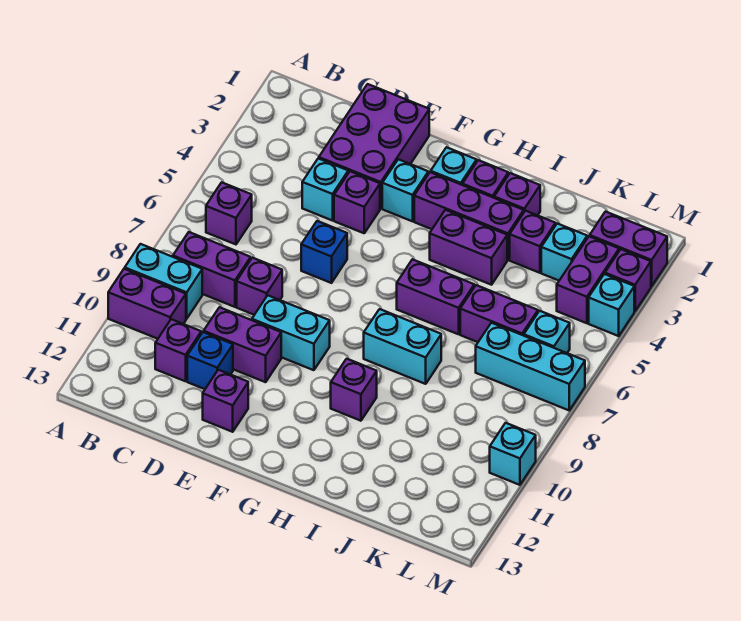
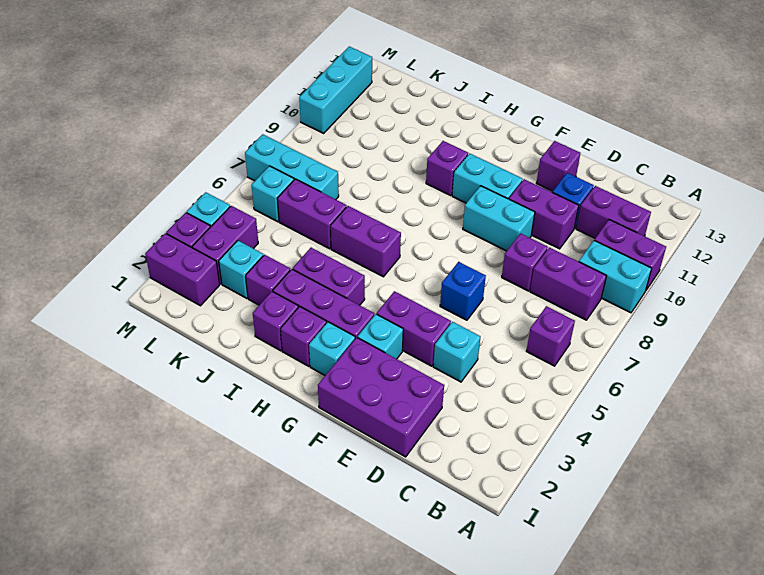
purple 1x1 brick [155,319,201,381] -> purple 1x2 brick [576,186,651,238]
purple 2x3 brick [319,84,429,209] -> purple 2x3 brick turned to [318,337,444,457]
purple 1x1 brick [334,171,380,233] -> purple 1x2 brick [377,291,451,366]
cyan 1x2 brick [364,309,441,384] -> cyan 1x2 brick moved to [452,153,523,203]
cyan 1x1 brick [490,423,536,485] -> cyan 1x3 brick [299,47,372,133]

